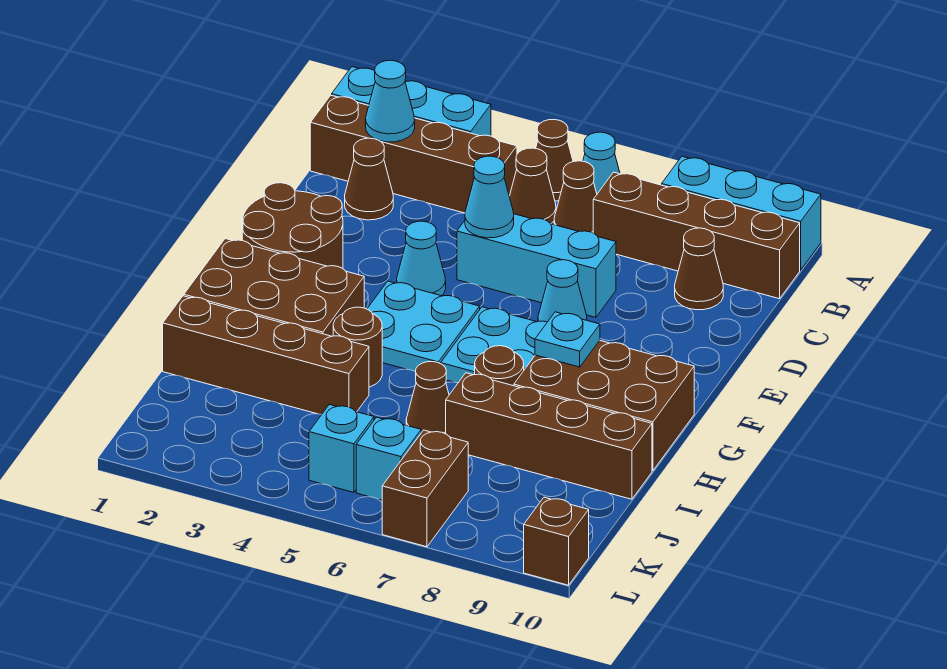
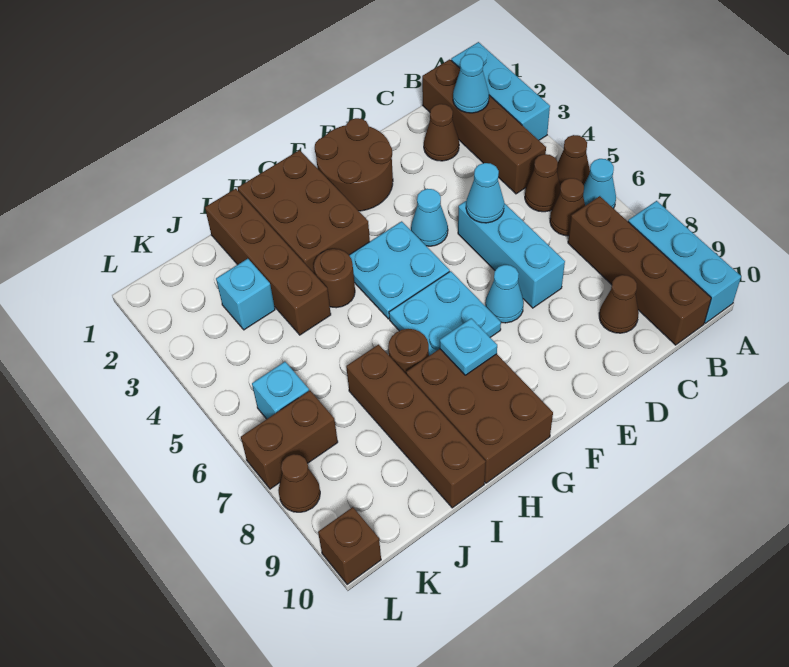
brown 1x1 cone [406,362,449,434] -> brown 1x1 cone moved to [278,454,320,512]
cyan 1x1 brick [309,404,374,492] -> cyan 1x1 brick moved to [216,259,275,330]

